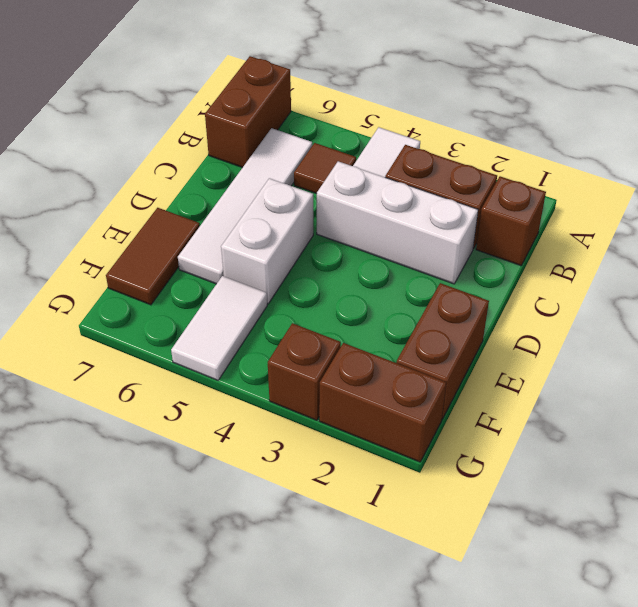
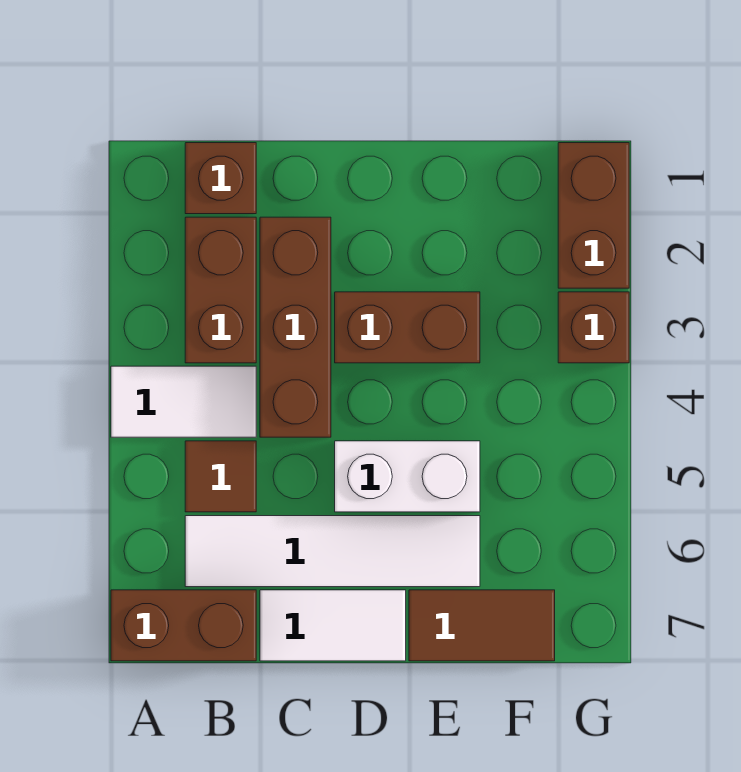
white 1x3 brick [317,161,478,284] -> brown 1x3 brick [260,217,331,437]
brown 1x2 brick [396,283,489,419] -> brown 1x2 brick moved to [335,292,480,363]
white 1x2 tile [171,276,267,380] -> white 1x2 tile moved to [260,590,406,661]

